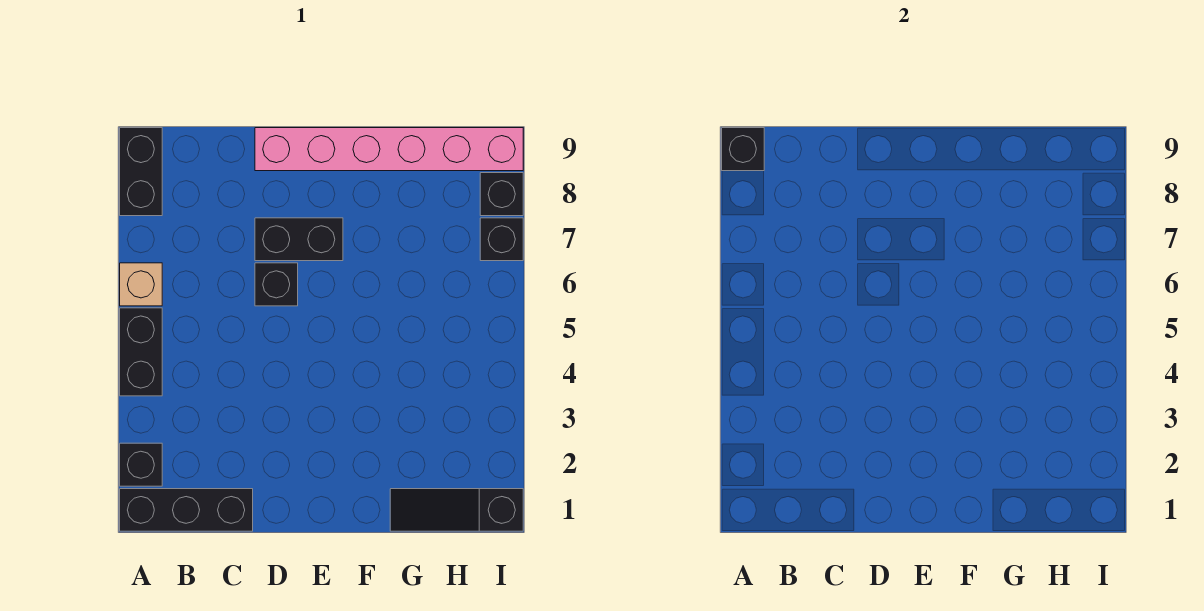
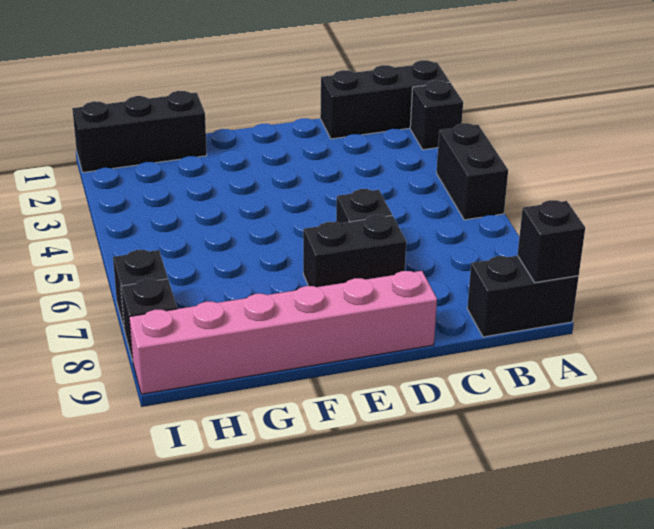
tan 1x1 brick [120,263,162,306] -> none
black 1x2 brick [120,128,162,216] -> black 1x2 brick turned to [467,256,579,337]
black 1x3 slope [390,489,523,531] -> black 1x3 brick [72,91,207,173]

